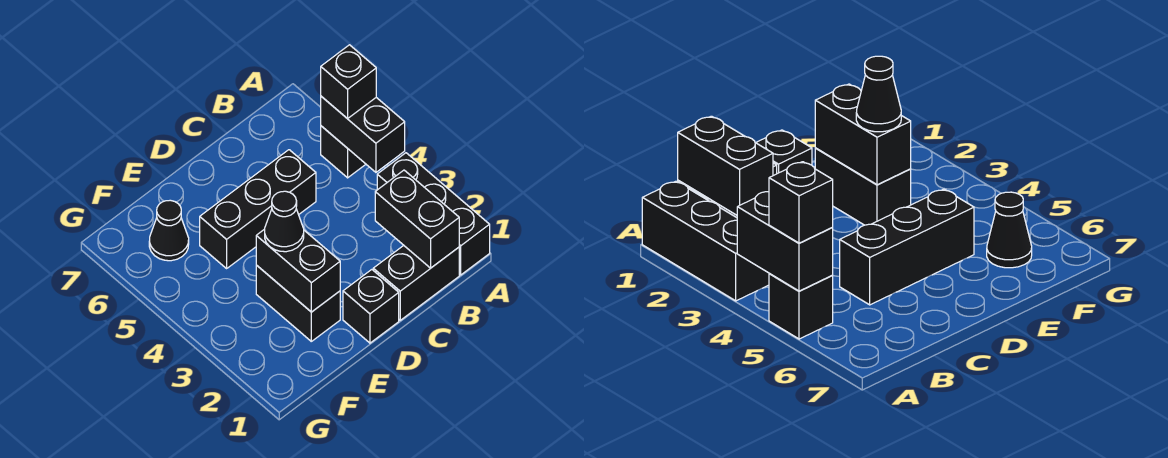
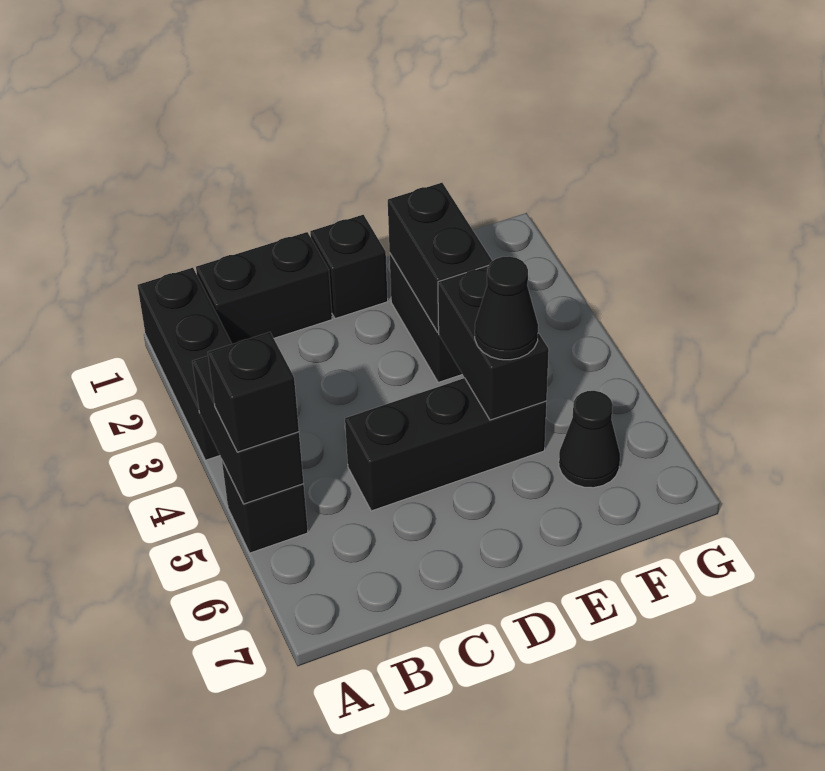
black 1x2 brick [375,170,459,268] -> black 1x2 brick moved to [438,266,549,420]
black 1x1 cone [265,191,304,252] -> black 1x1 cone moved to [475,256,538,360]

